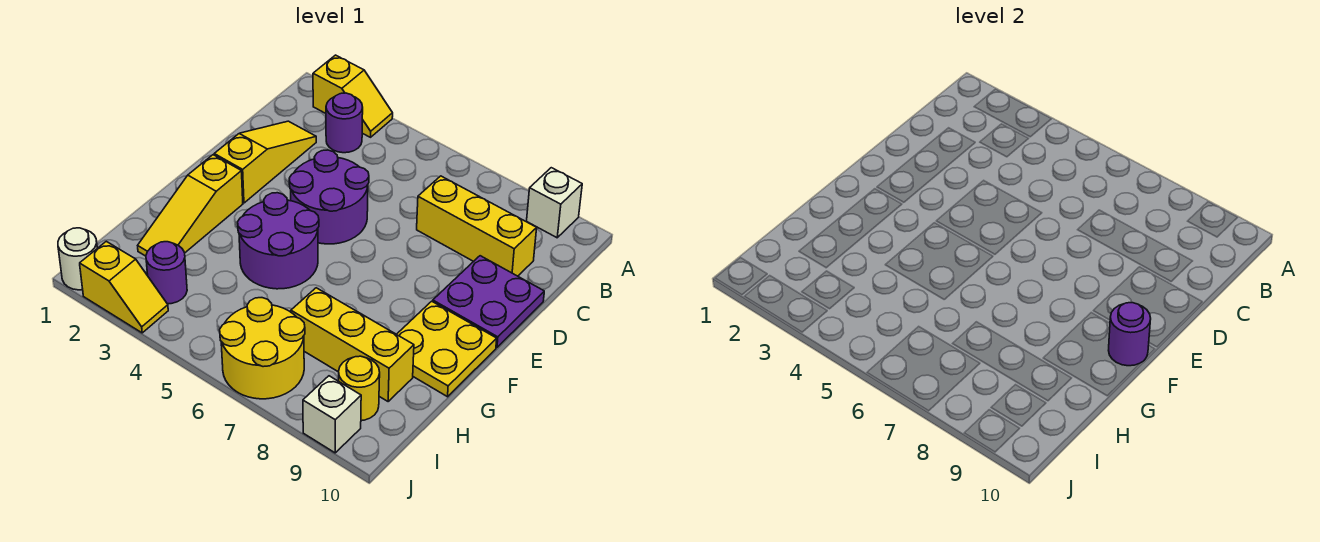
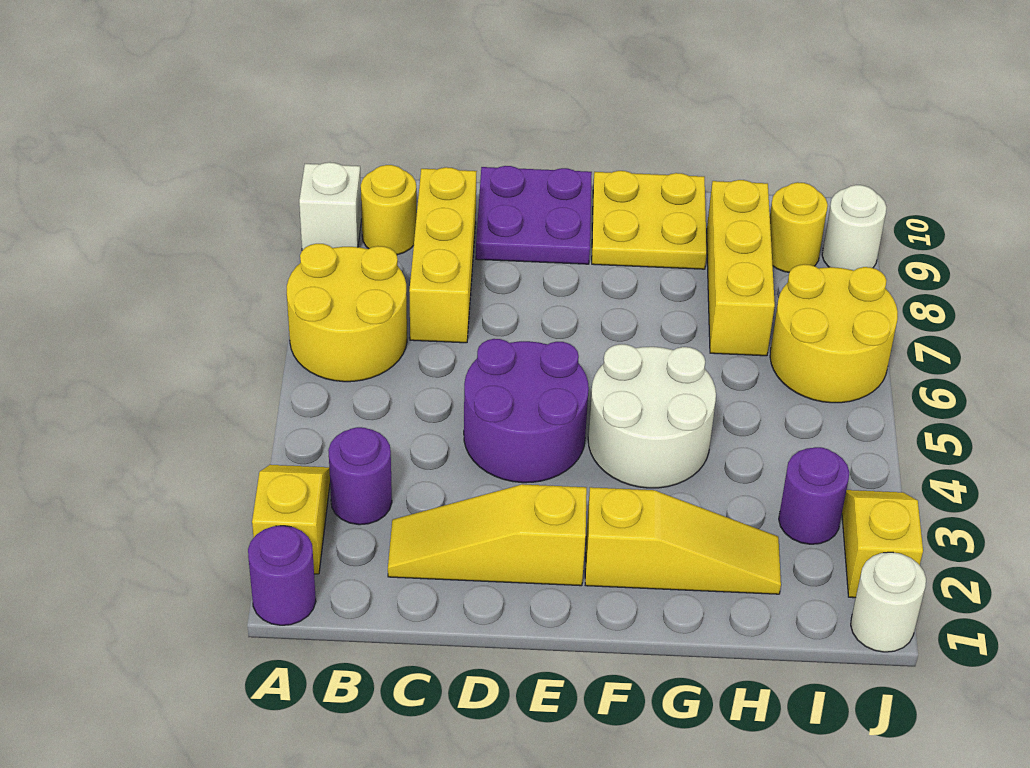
none -> yellow 2x2 round brick [287,244,407,382]
none -> yellow 1x1 round brick [361,165,417,255]
purple 2x2 round brick [238,193,319,289] -> white 2x2 round brick [588,344,716,488]
purple 1x1 round brick [1109,303,1151,366] -> purple 1x1 round brick moved to [248,526,316,625]
white 1x1 brick [303,376,361,453] -> white 1x1 round brick [822,185,887,270]

